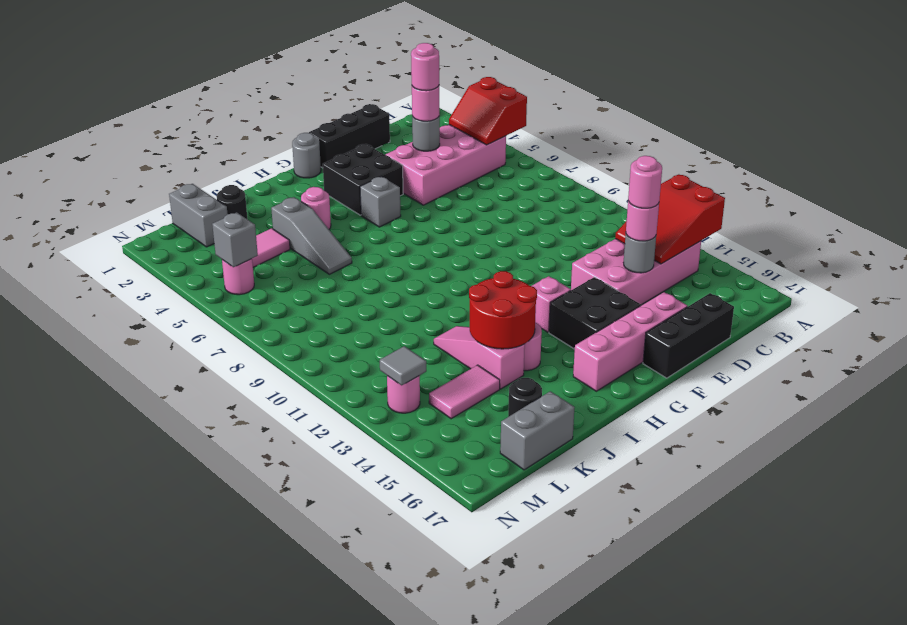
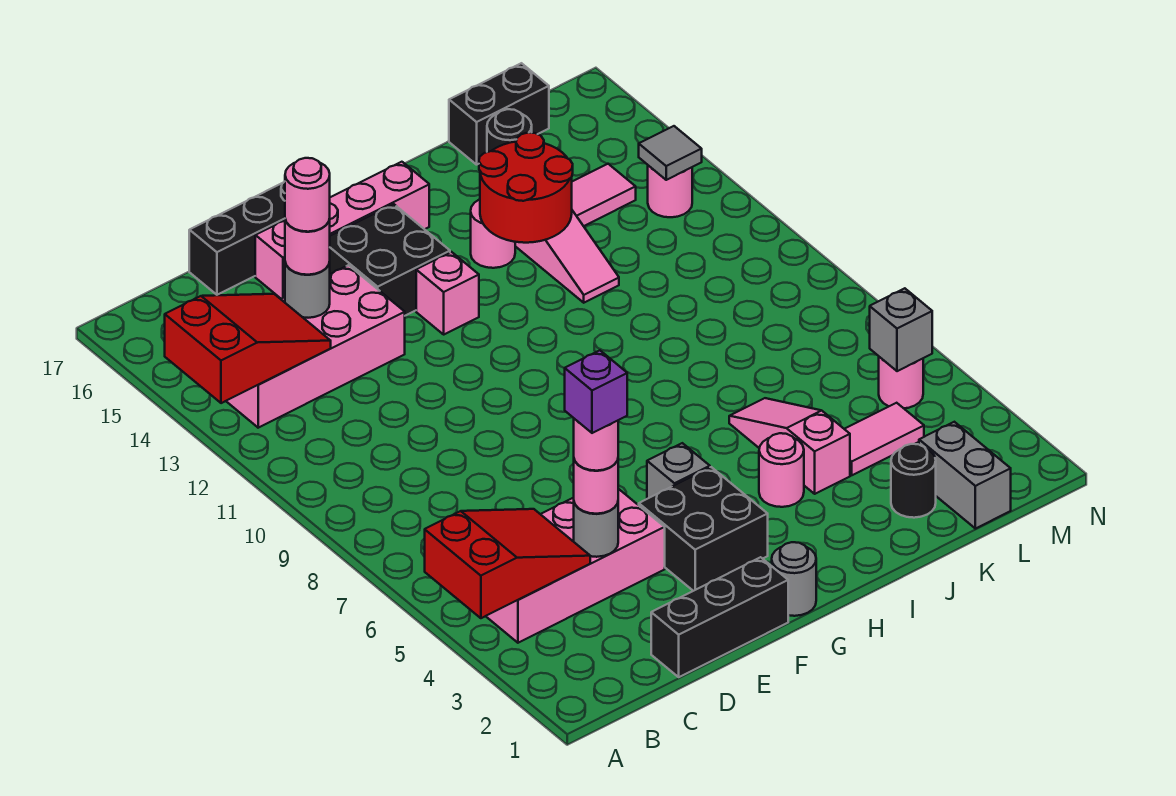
red 2x2 slope [449,77,527,145] -> red 2x3 slope [425,509,590,618]
none -> purple 1x1 brick [565,350,627,433]
grey 1x3 slope [271,197,352,274] -> pink 1x3 slope [729,398,850,494]
grey 1x2 brick [500,391,575,470] -> black 1x2 brick [449,63,549,165]

